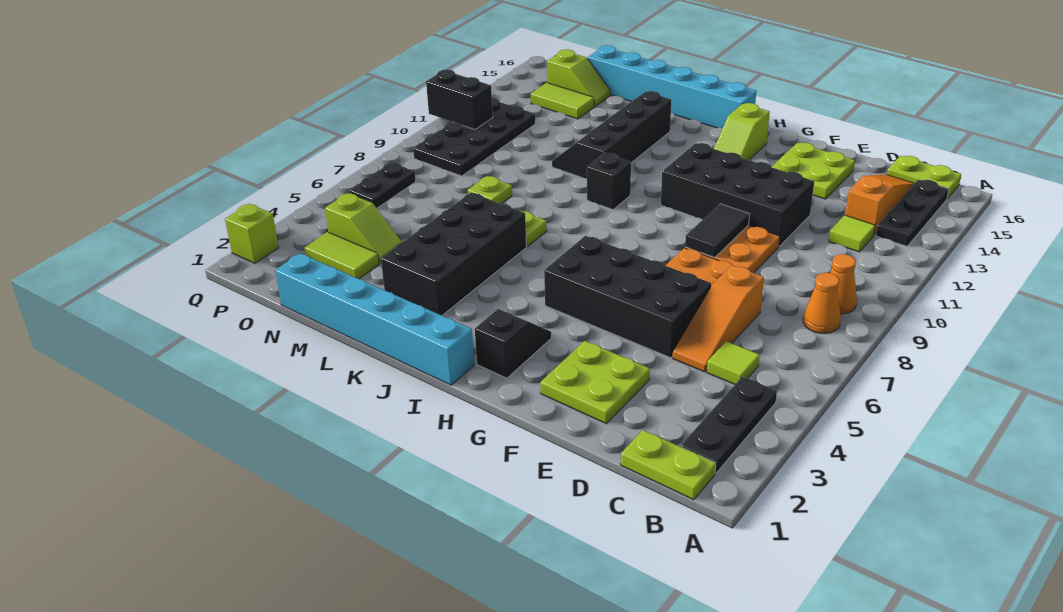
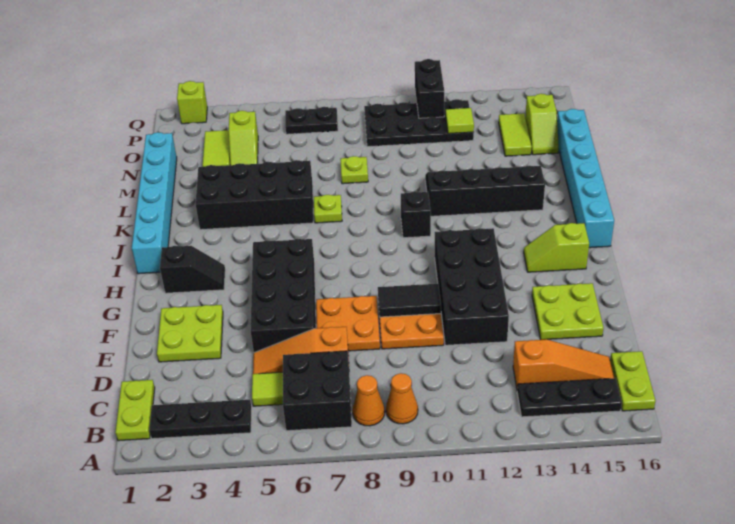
none -> black 2x2 brick [283,351,352,431]
lime 1x1 tile [829,215,875,252] -> lime 1x1 tile moved to [446,108,474,134]

